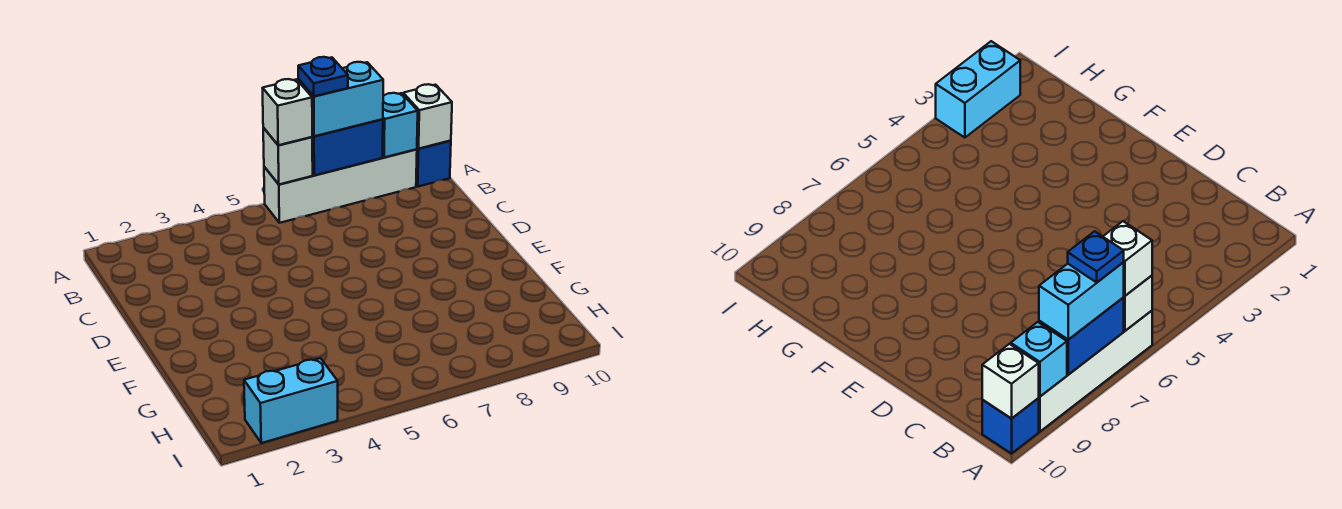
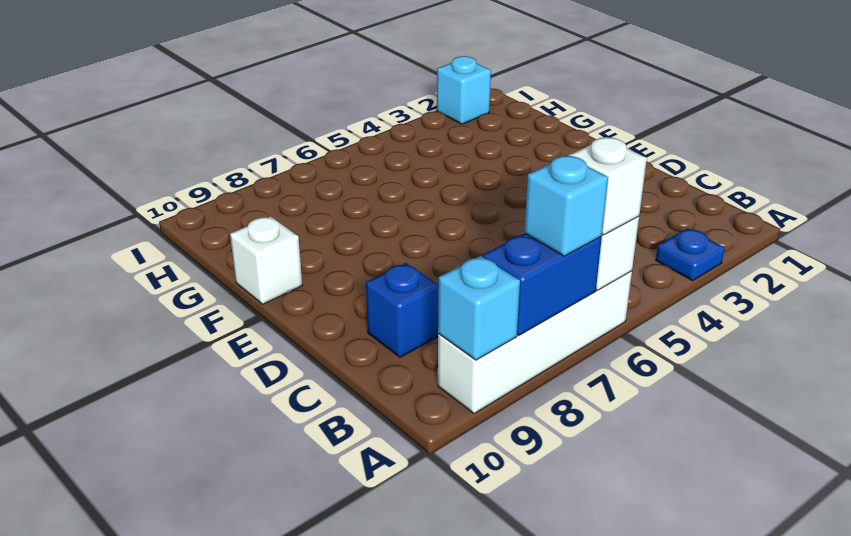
cyan 1x2 brick [298,62,383,136] -> cyan 1x1 brick [524,156,608,256]
blue 1x1 plate [298,57,348,96] -> blue 1x1 plate moved to [656,228,725,281]
blue 1x1 brick [416,141,451,187] -> blue 1x1 brick moved to [366,263,439,357]
white 1x1 brick [403,84,452,149] -> white 1x1 brick moved to [230,216,302,304]
cyan 1x2 brick [244,358,338,443] -> cyan 1x1 brick [437,56,491,124]

